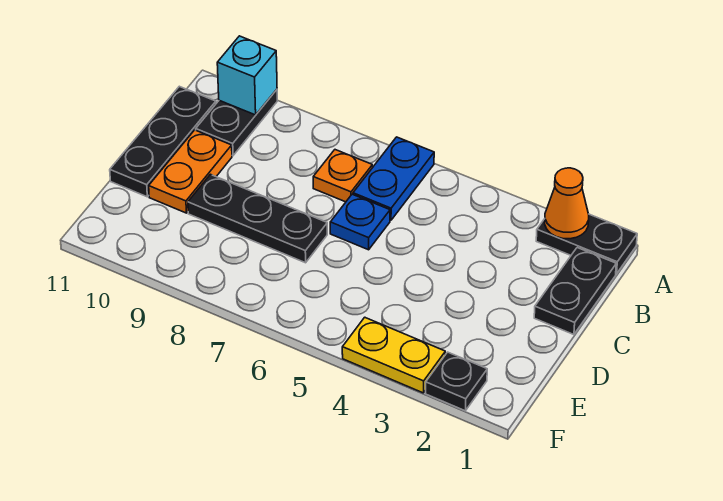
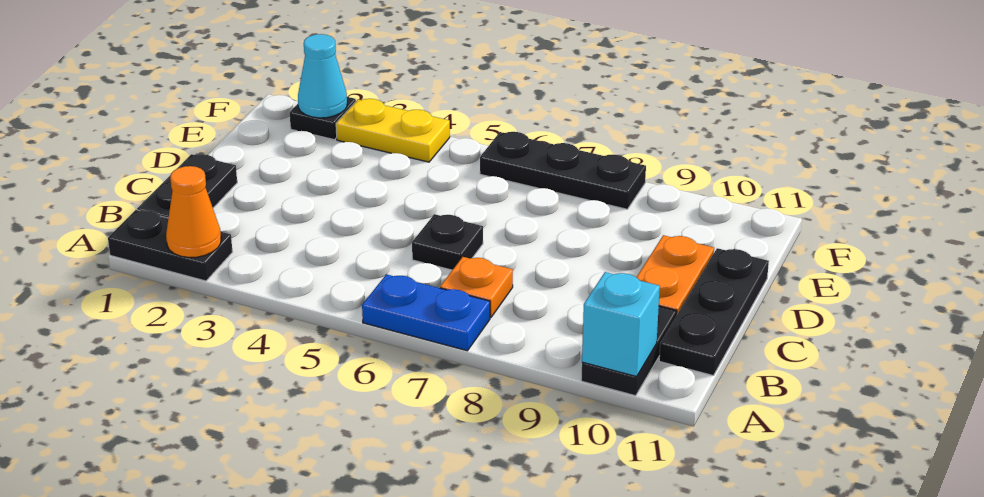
blue 1x2 plate [353,137,434,220] -> blue 1x2 plate turned to [362,274,490,351]
blue 1x1 plate [330,194,390,250] -> black 1x1 plate [412,214,483,270]
black 1x3 plate [188,174,327,263] -> black 1x3 plate moved to [480,132,646,209]
none -> cyan 1x1 cone [298,34,347,118]

